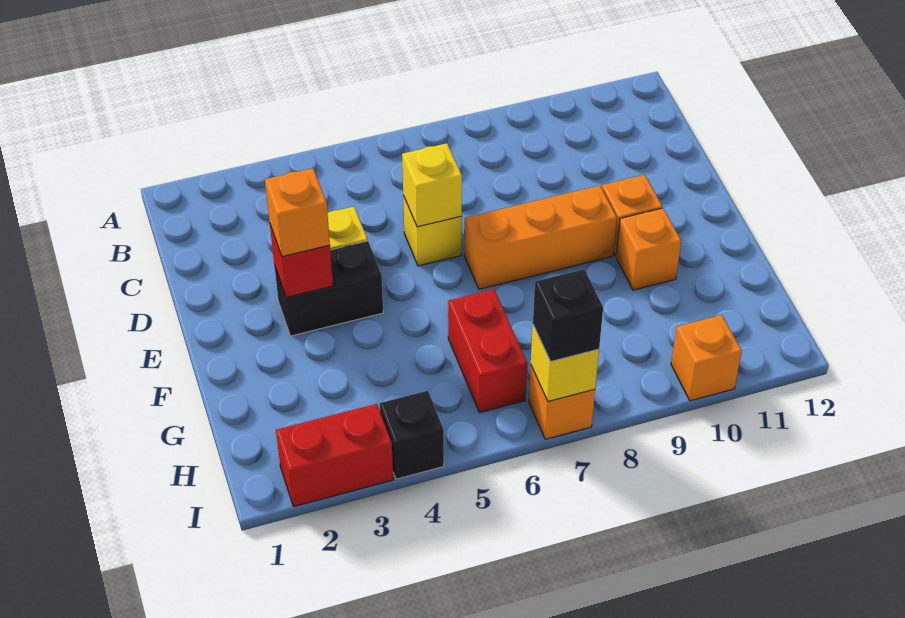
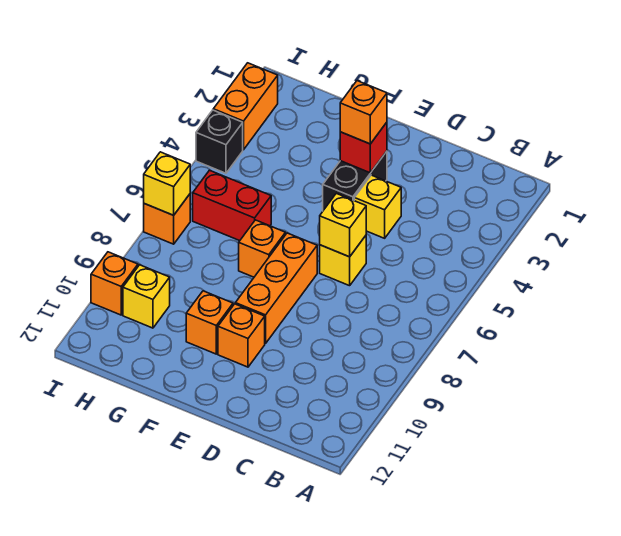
none -> orange 1x1 brick [239,220,285,277]
none -> yellow 1x1 brick [123,265,170,328]
red 1x2 brick [276,404,393,507] -> orange 1x2 brick [213,63,278,150]
black 1x1 brick [533,269,603,362] -> none

